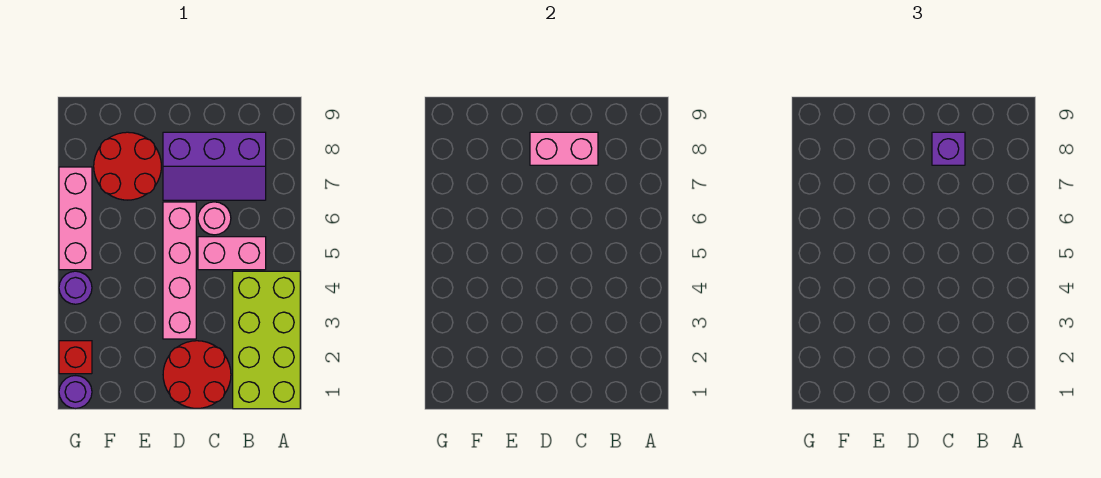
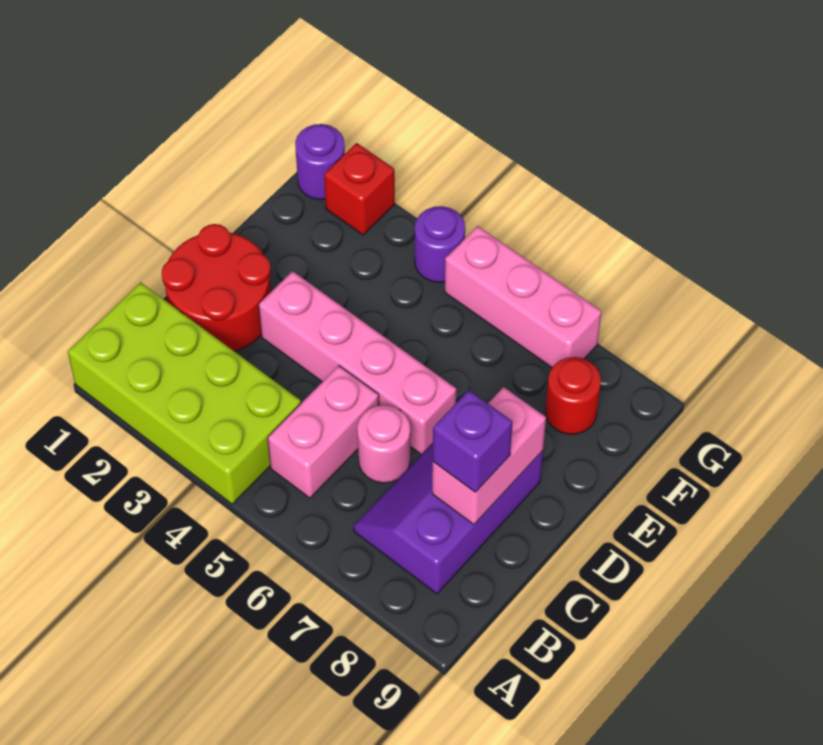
red 2x2 round brick [94,132,161,200] -> red 1x1 round brick [546,357,601,434]

